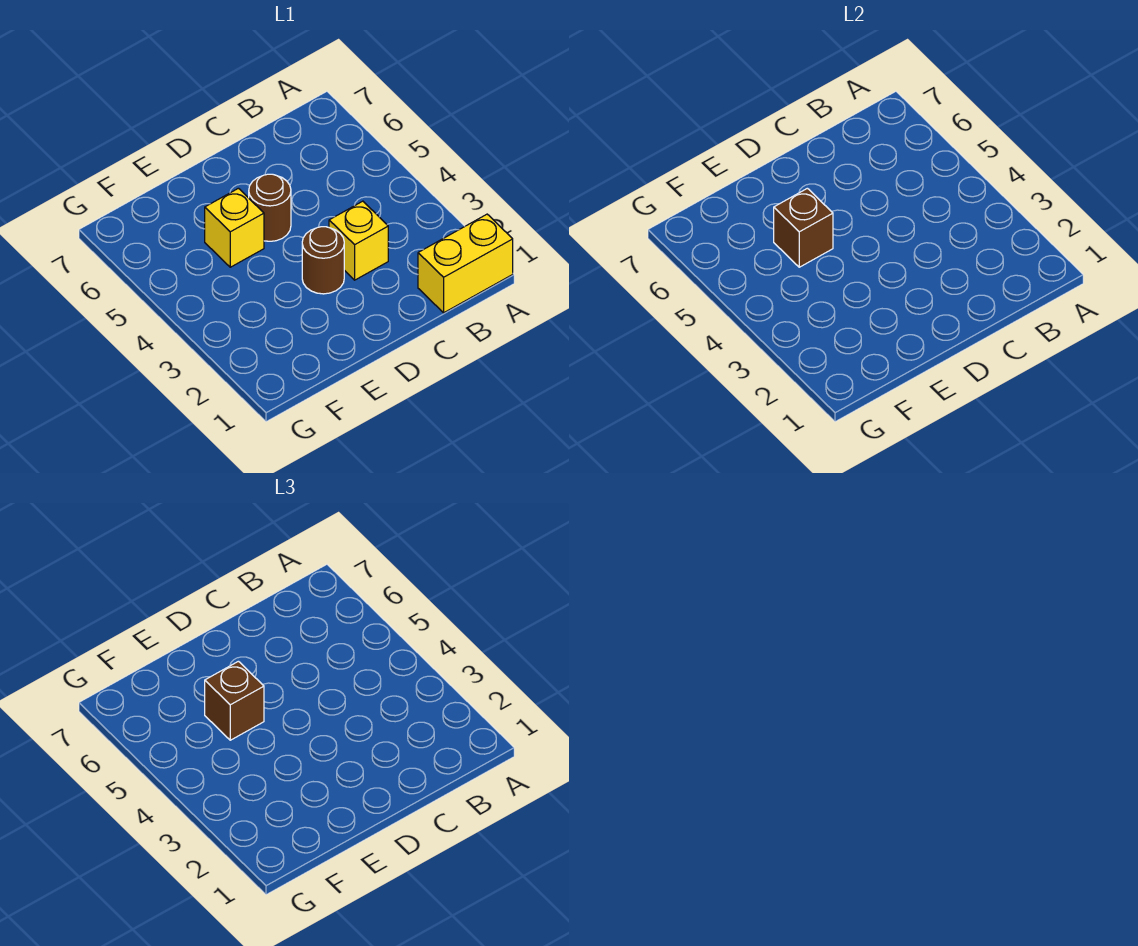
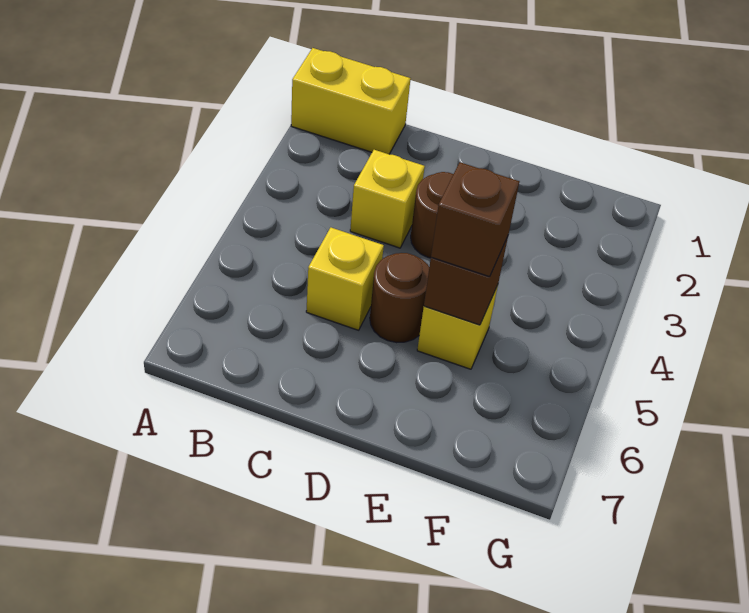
none -> yellow 1x1 brick [306,228,384,330]

